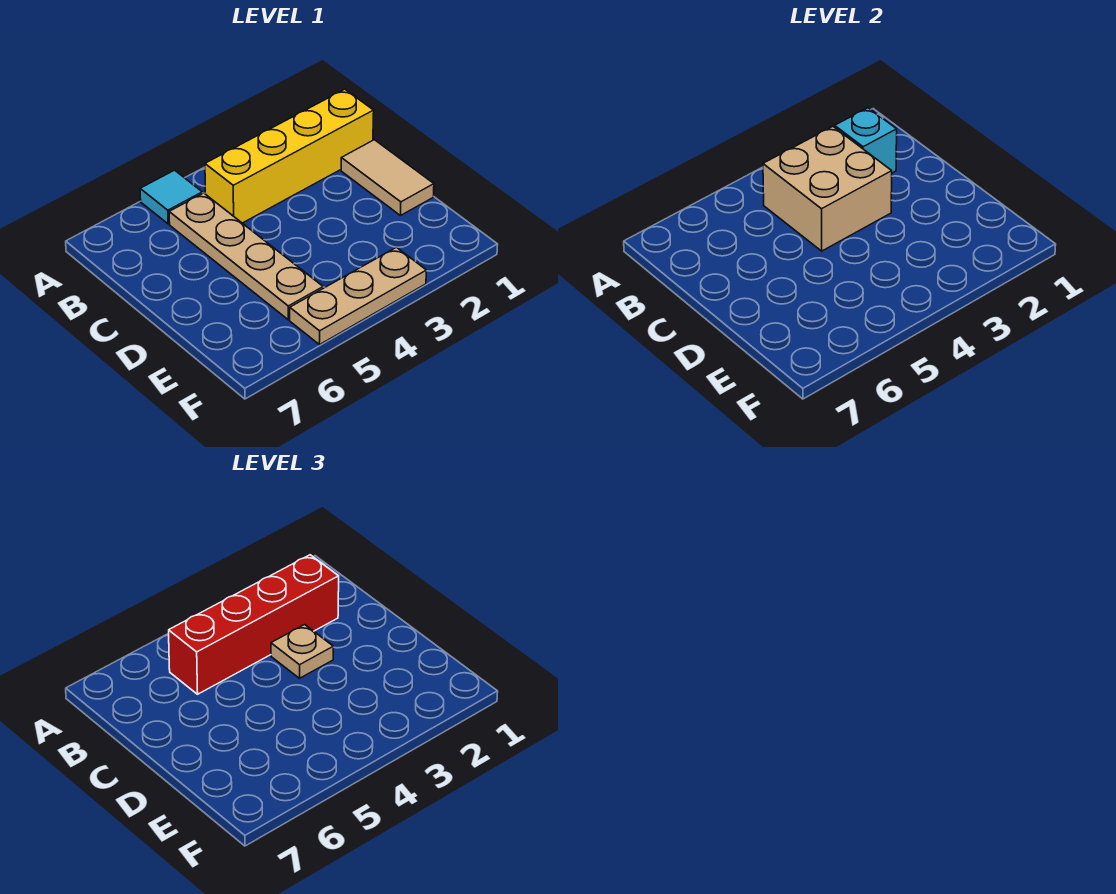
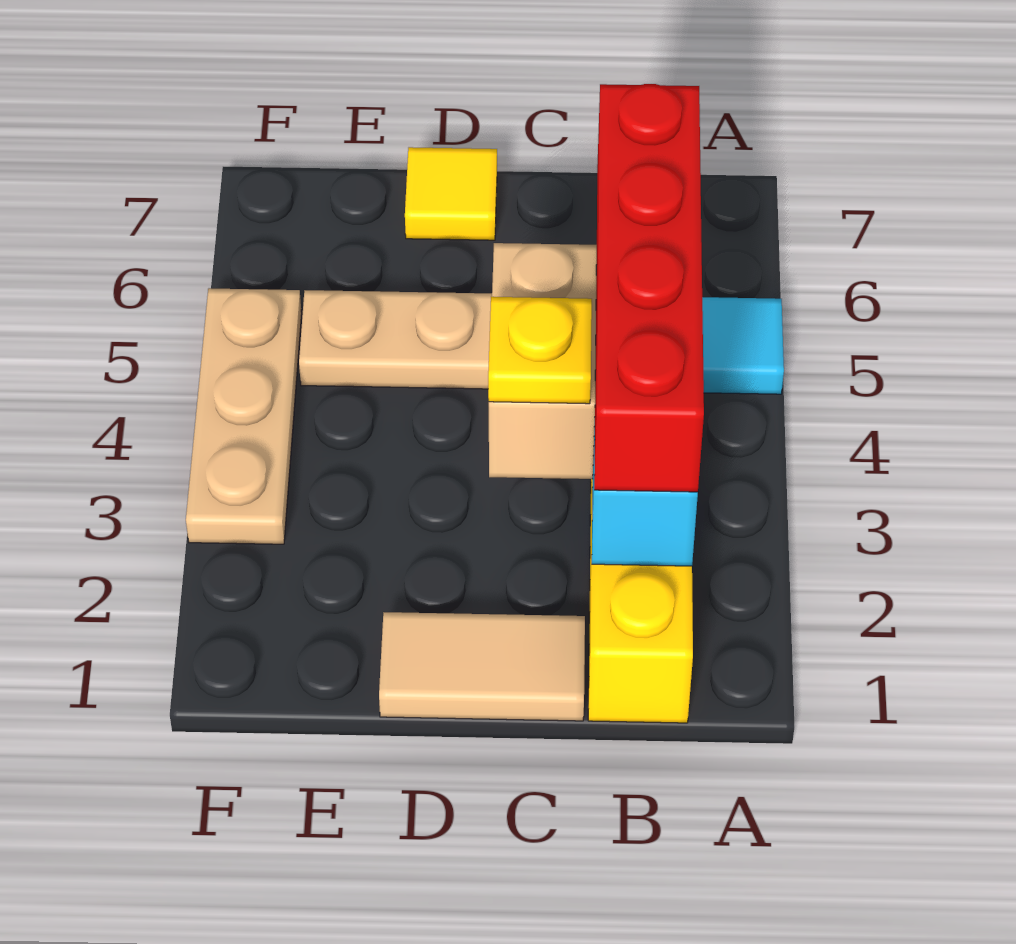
tan 1x1 plate [271,625,333,678] -> yellow 1x1 plate [488,297,592,404]
none -> yellow 1x1 tile [405,147,497,240]

